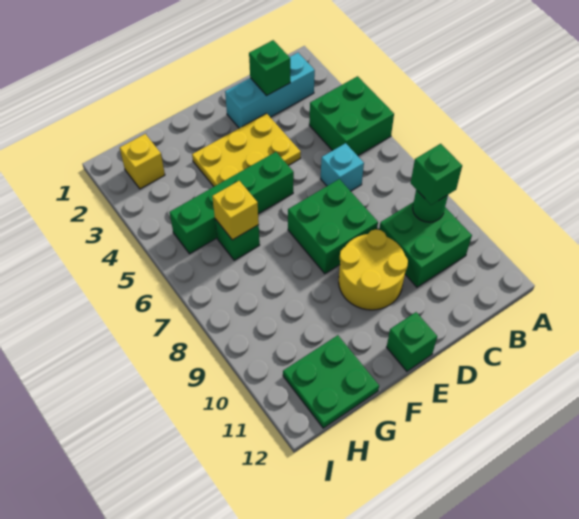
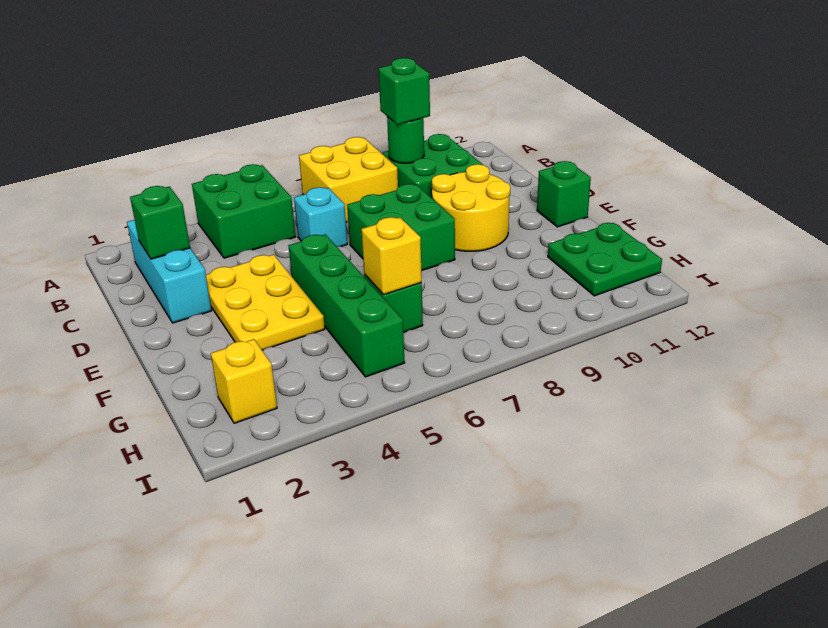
none -> yellow 2x2 brick [299,137,398,222]

